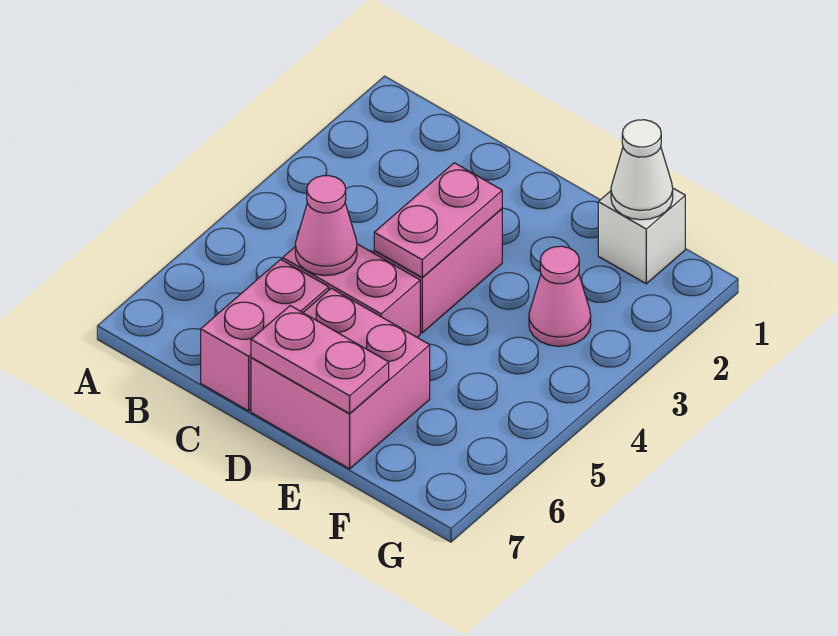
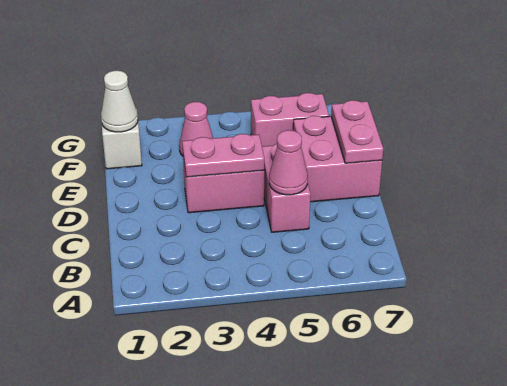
pink 1x2 brick [201,259,329,411] -> pink 1x2 brick moved to [251,93,329,146]

